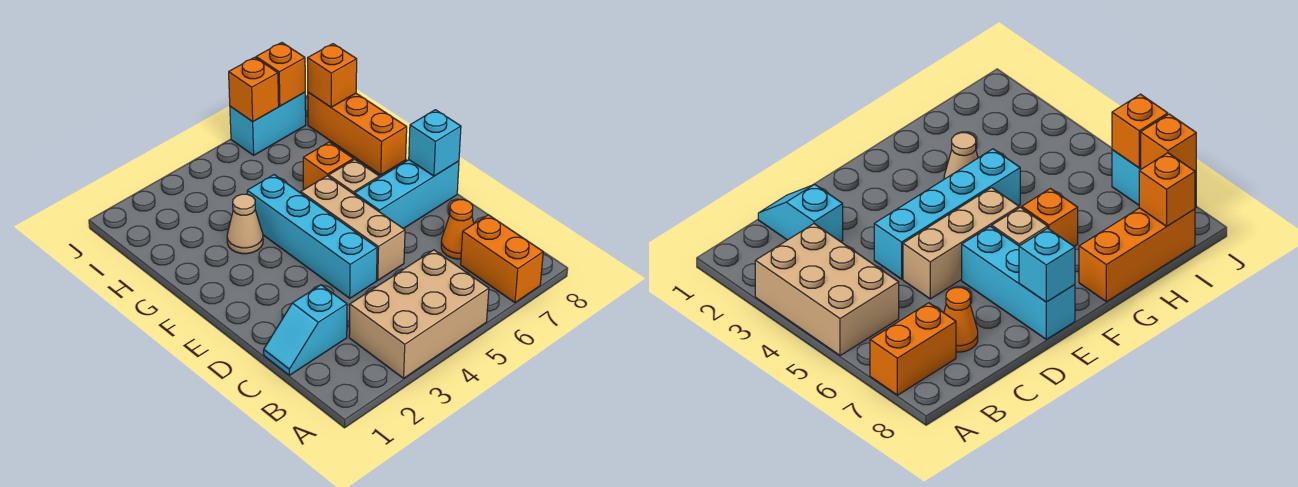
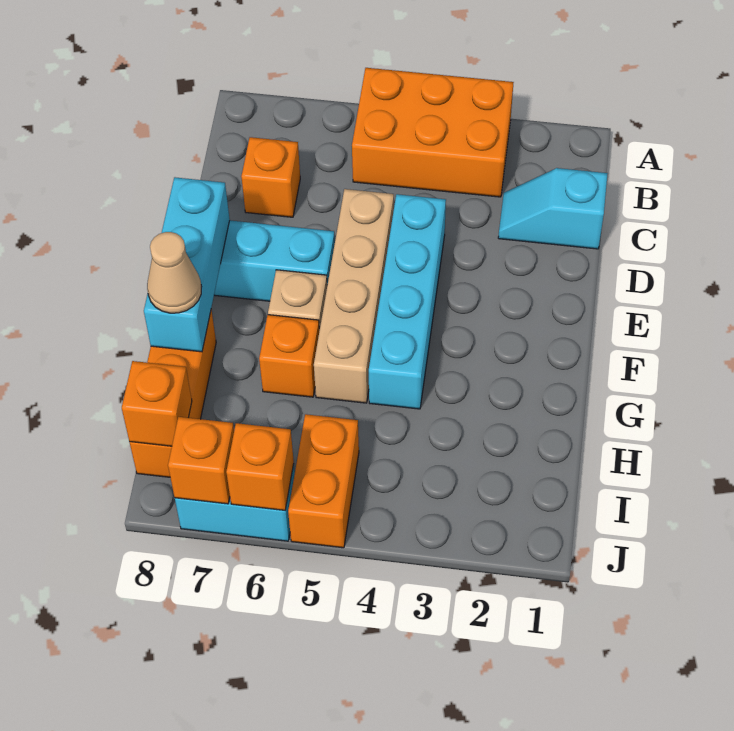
tan 2x3 brick [349,250,489,378] -> orange 2x3 brick [352,68,514,197]
orange 1x2 brick [461,215,543,303] -> orange 1x2 brick moved to [288,414,359,548]
cyan 1x2 slope [264,285,347,375] -> cyan 1x2 slope turned to [498,168,608,249]
orange 1x1 cone [441,200,474,259] -> orange 1x1 brick [241,137,300,217]
tan 1x3 brick [301,176,405,280] -> tan 1x4 brick [314,189,394,403]
cyan 1x1 brick [409,110,461,176] -> cyan 1x3 brick [144,177,230,352]
tan 1x1 cone [227,194,263,254] -> tan 1x1 cone moved to [147,232,201,313]

